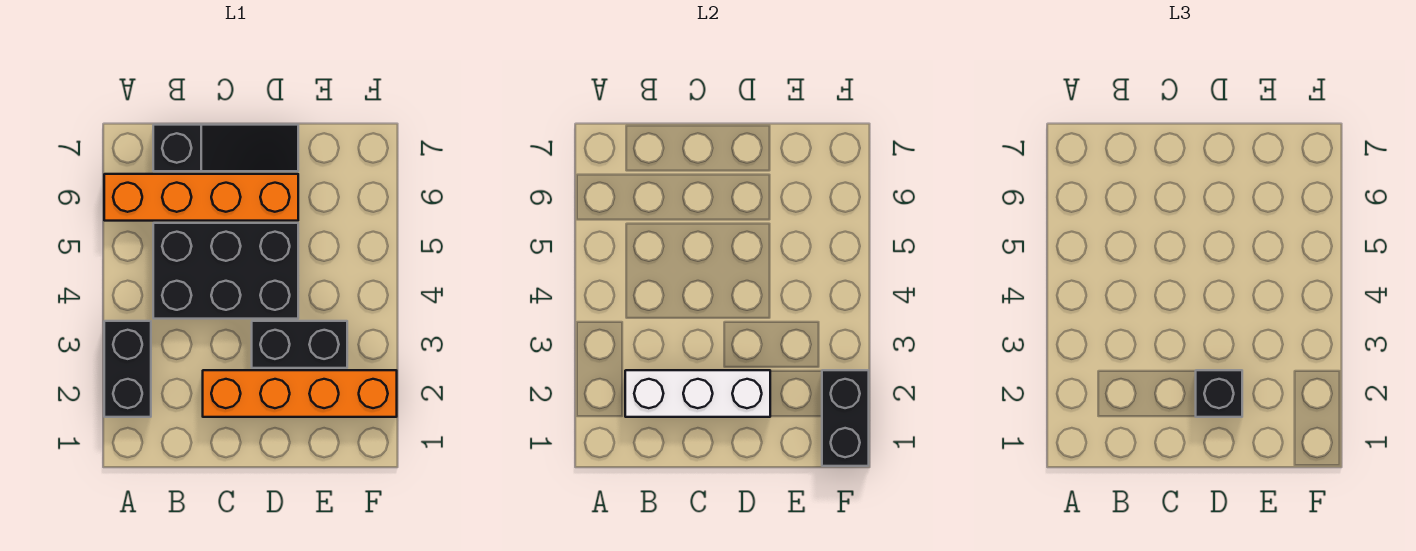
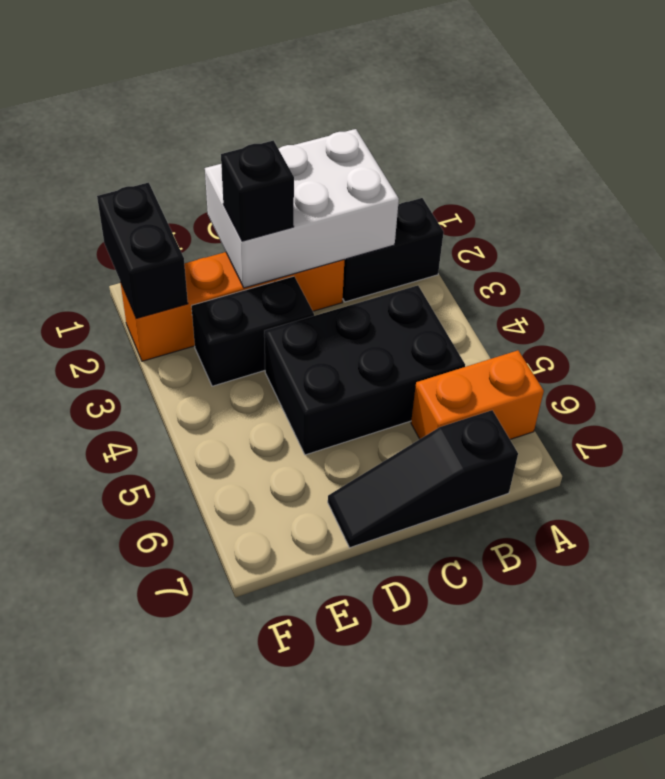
black 1x2 brick [104,321,151,417] -> black 1x2 brick turned to [343,198,444,302]
orange 1x4 brick [104,174,298,221] -> orange 1x2 brick [411,350,544,439]
white 1x3 brick [625,370,770,417] -> white 2x3 brick [205,129,399,288]

